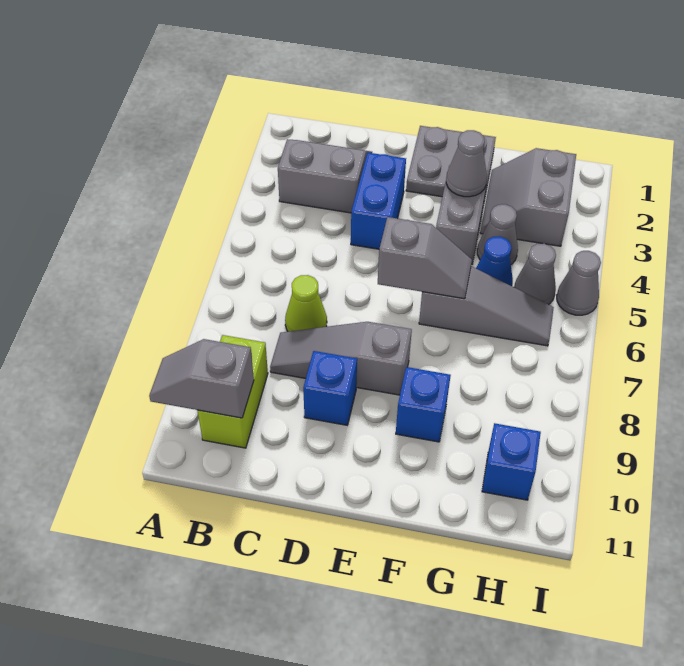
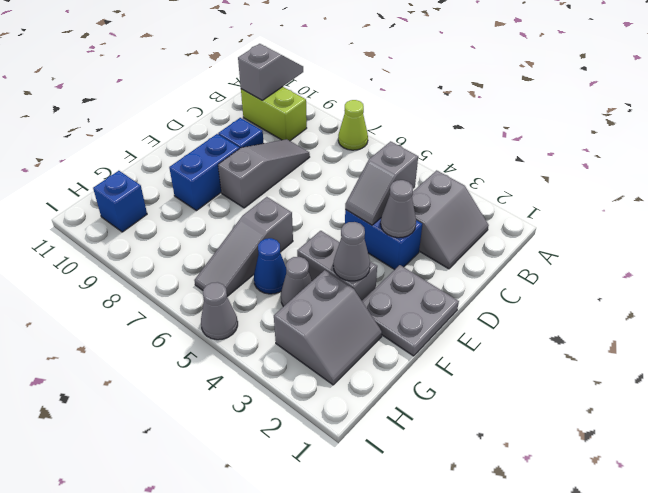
lime 1x1 cone [285,275,327,332] -> lime 1x1 cone moved to [338,100,368,150]
grey 1x2 slope [378,217,472,299] -> grey 1x2 slope moved to [345,141,418,225]
blue 1x1 brick [396,367,451,442] -> blue 1x2 brick [169,134,240,211]
grey 2x2 slope [480,148,576,246] -> grey 2x2 slope turned to [274,270,382,385]
grey 1x1 cone [514,244,556,305] -> grey 1x1 cone moved to [381,180,416,238]

